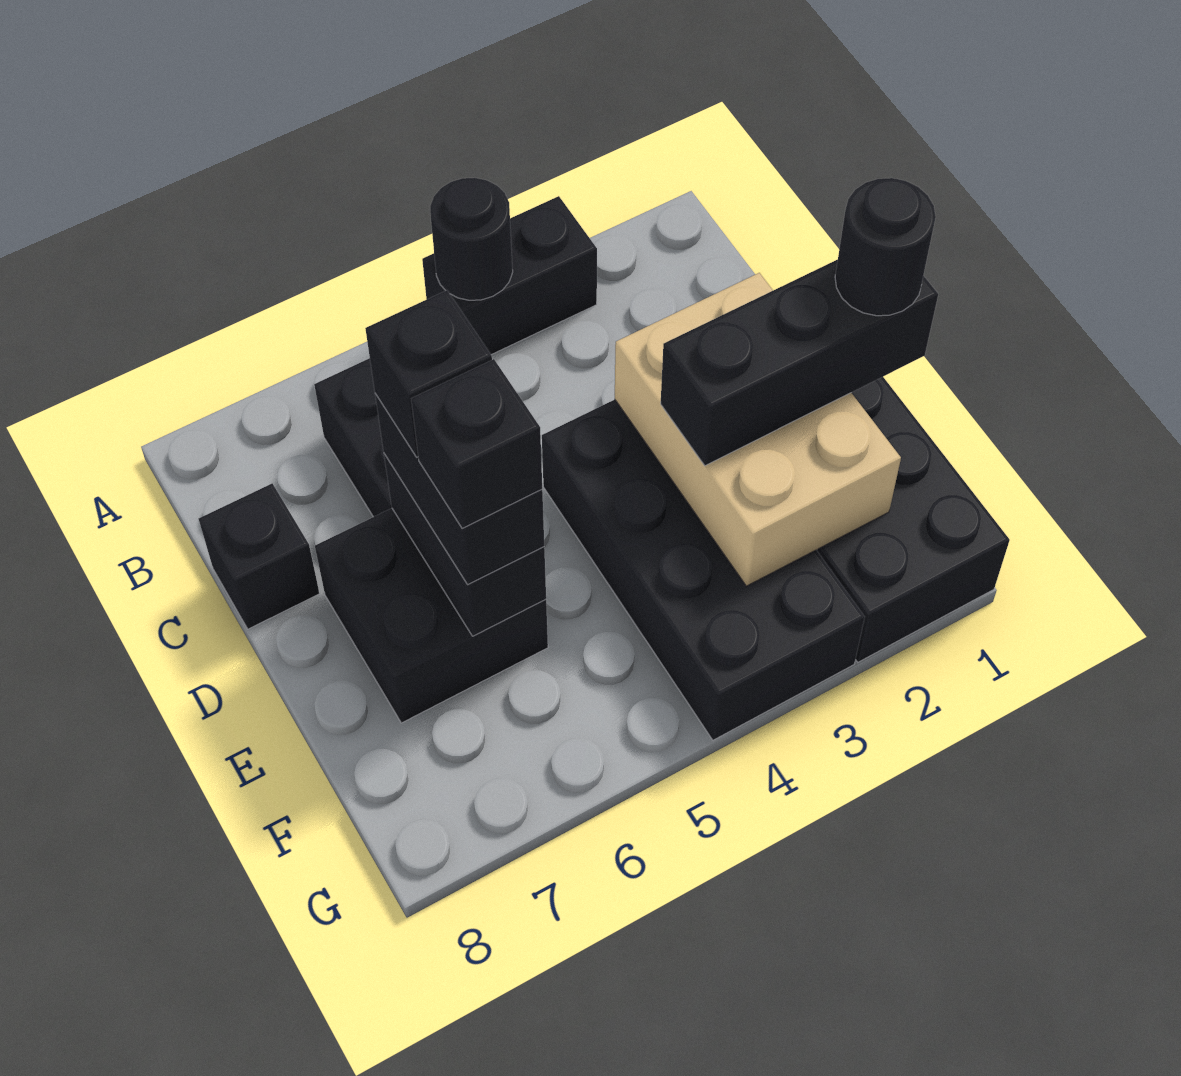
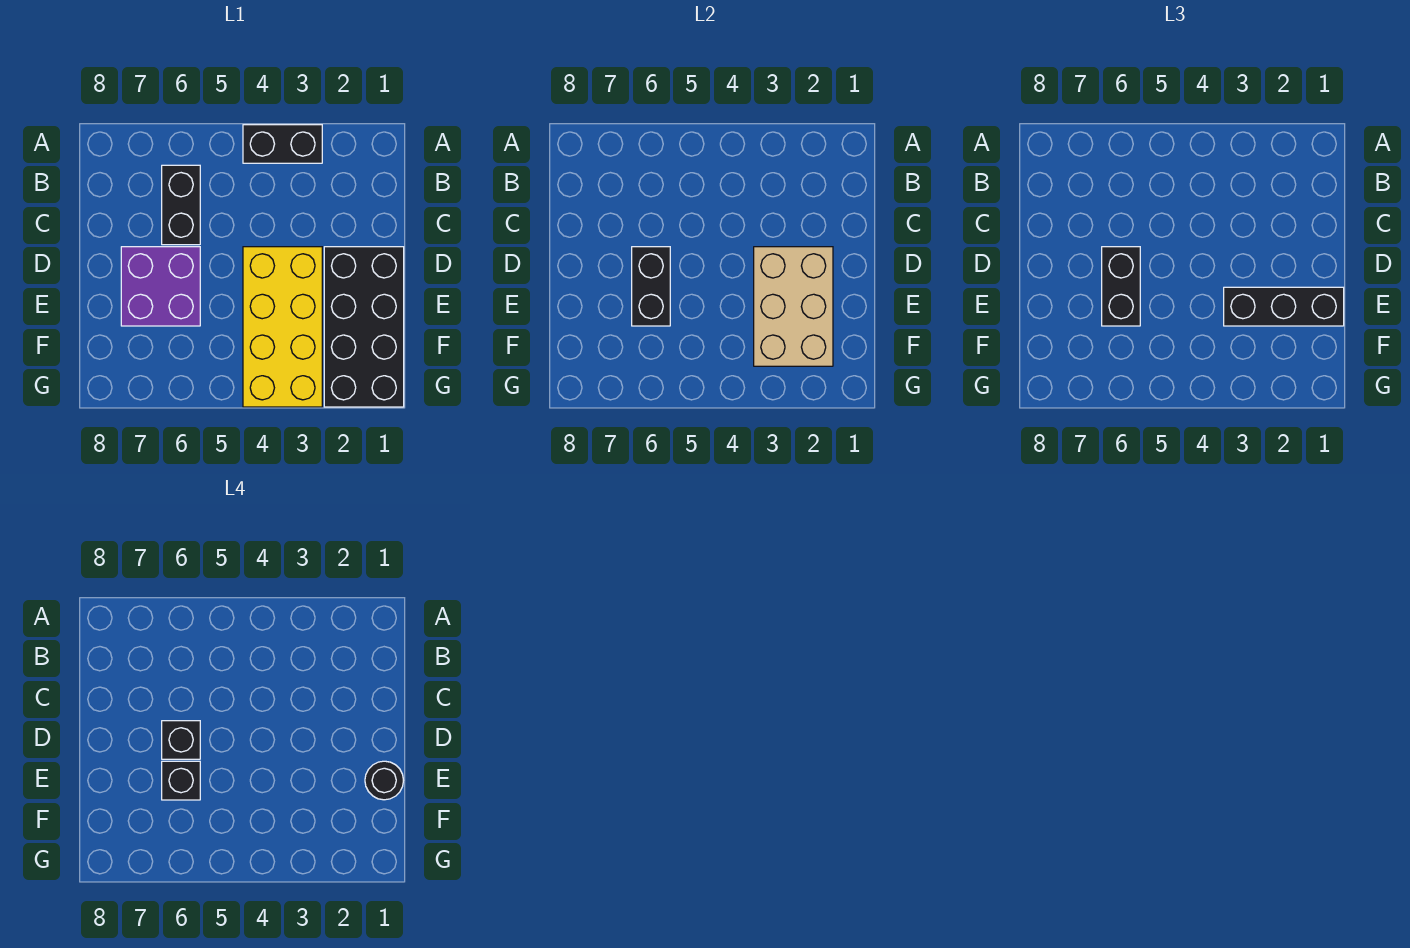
black 1x1 round brick [430,178,513,300] -> none
black 1x1 brick [199,484,320,629] -> none
black 2x4 brick [542,400,865,740] -> yellow 2x4 brick [243,247,322,407]
black 2x2 brick [315,508,548,723] -> purple 2x2 brick [121,247,200,326]

